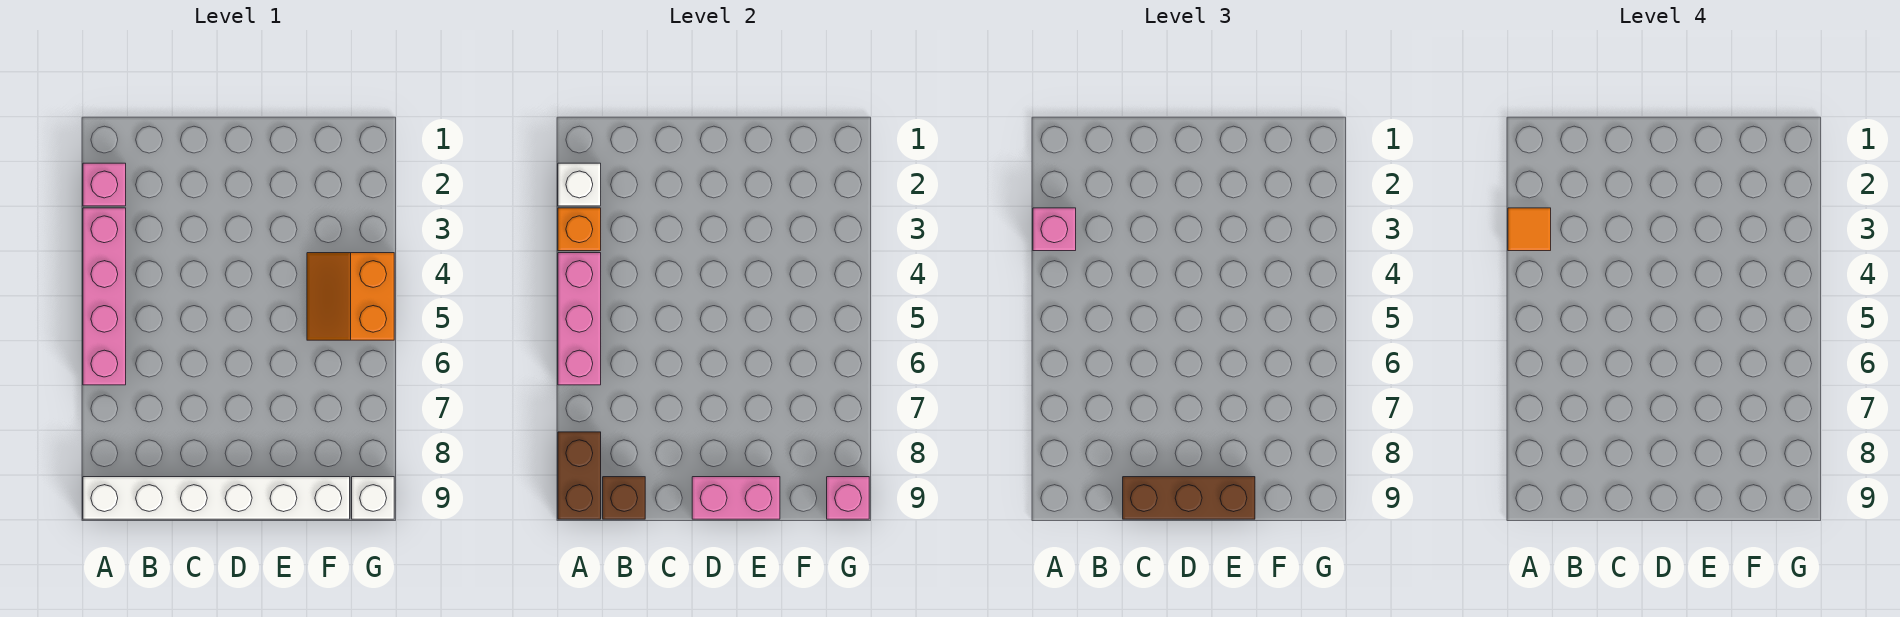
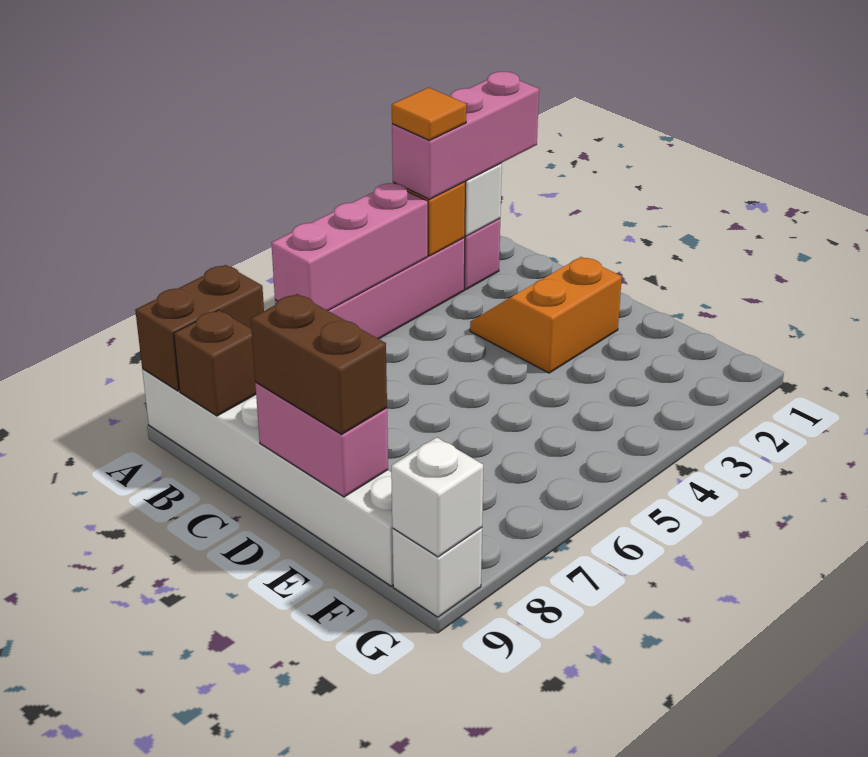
pink 1x1 brick [1033,208,1076,251] -> pink 1x3 brick [392,72,539,199]
brown 1x3 brick [1123,477,1255,519] -> brown 1x2 brick [251,294,387,434]
orange 2x2 slope [307,253,394,340] -> orange 2x2 slope moved to [470,257,622,373]
pink 1x1 brick [827,477,869,519] -> white 1x1 brick [391,437,483,557]

